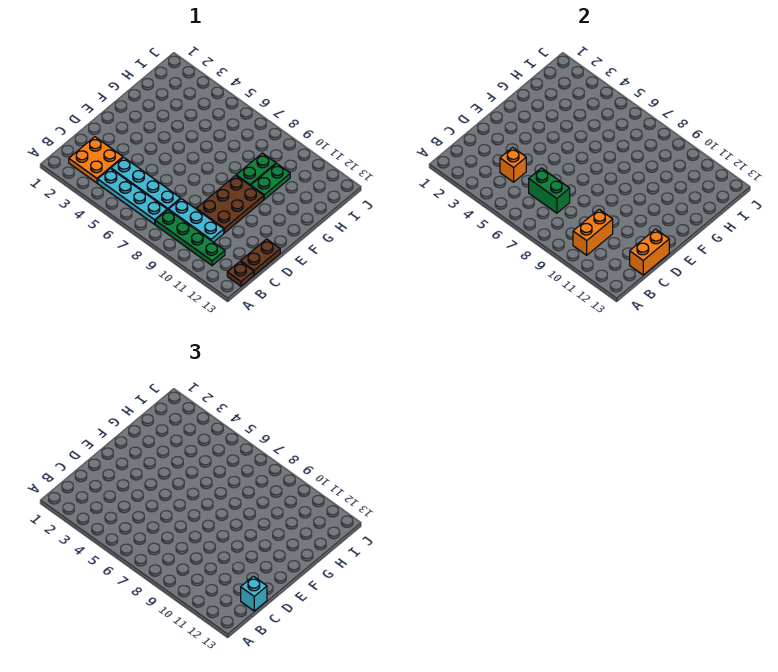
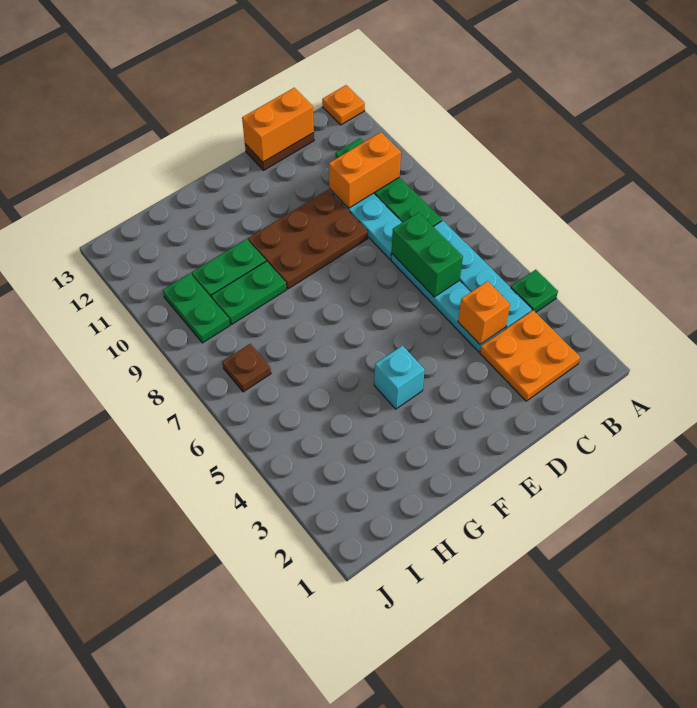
none -> green 1x1 plate [511,270,558,312]
none -> orange 1x1 plate [322,85,365,125]
brown 1x1 plate [227,262,254,286] -> brown 1x1 plate moved to [222,344,271,392]
cyan 1x1 brick [241,576,267,611] -> cyan 1x1 brick moved to [374,346,425,409]
none -> green 1x2 plate [163,274,230,343]

